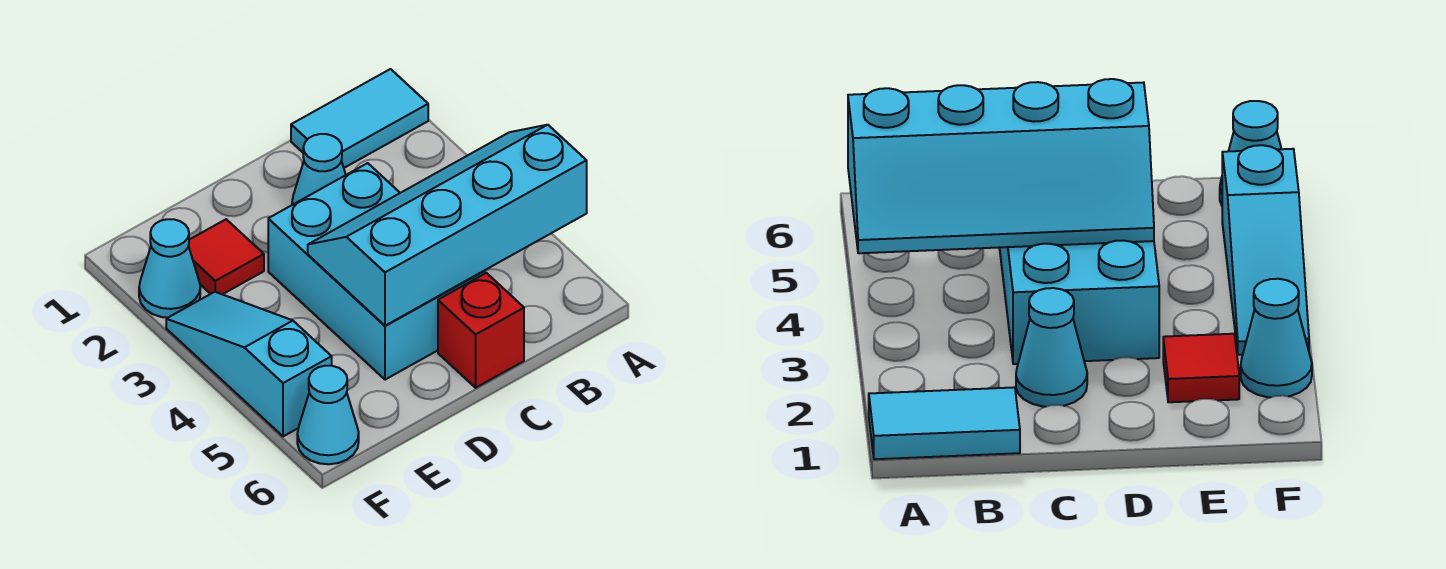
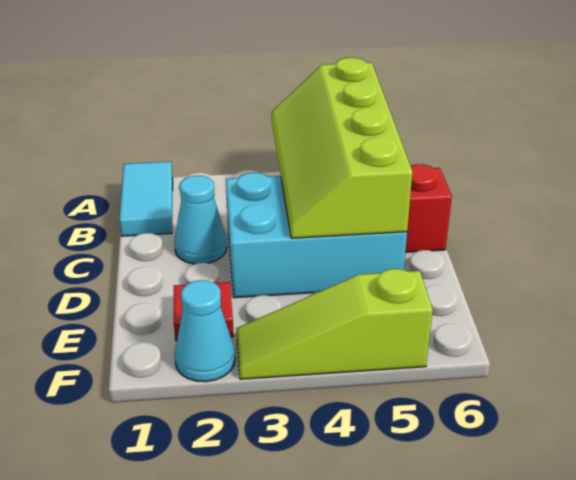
cyan 2x4 slope [308,125,587,326] -> lime 2x4 slope [272,58,412,238]
cyan 1x3 slope [166,292,332,436] -> lime 1x3 slope [236,269,433,379]
cyan 1x1 cone [297,366,359,464] -> none

